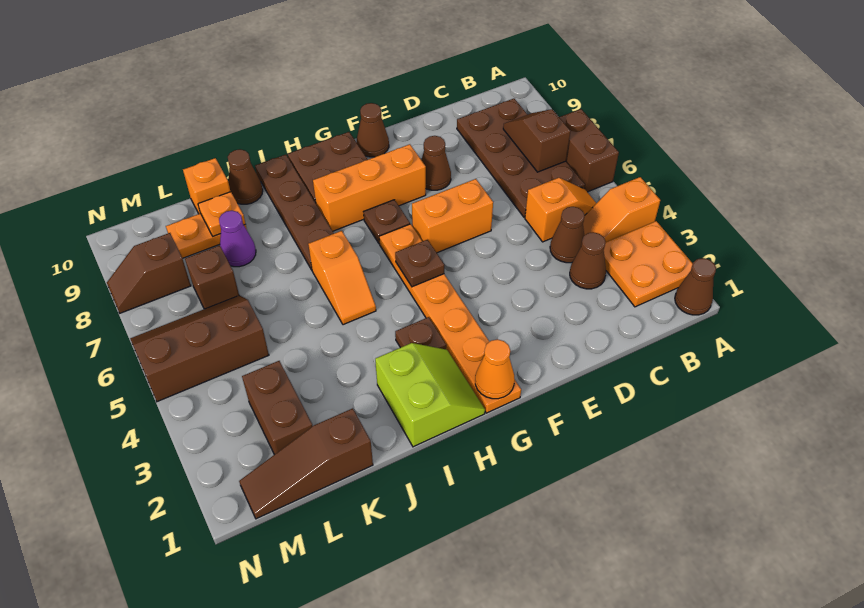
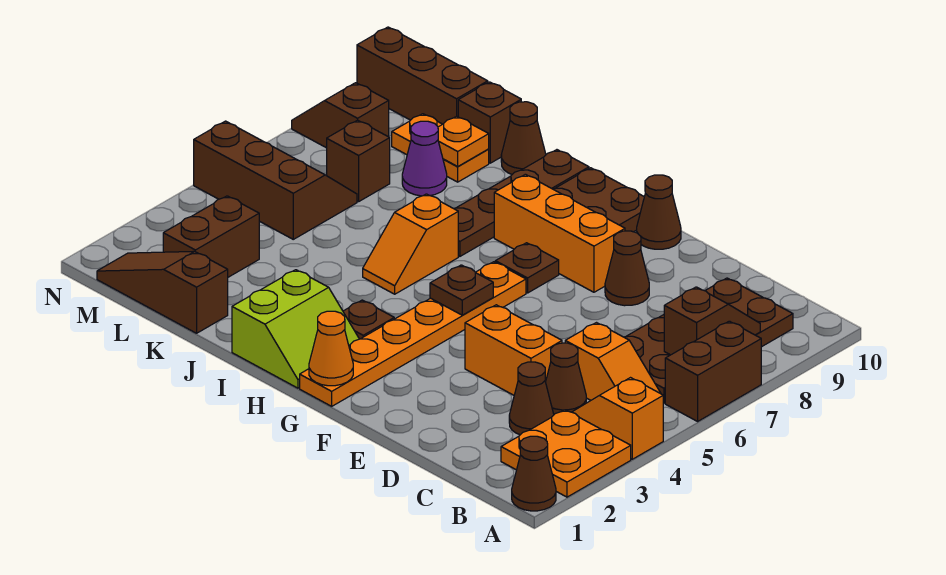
orange 1x2 brick [412,179,493,253] -> orange 1x2 brick moved to [465,305,562,395]
orange 1x1 brick [183,158,230,214] -> brown 1x1 brick [458,82,521,163]
none -> brown 1x3 brick [357,27,488,124]

